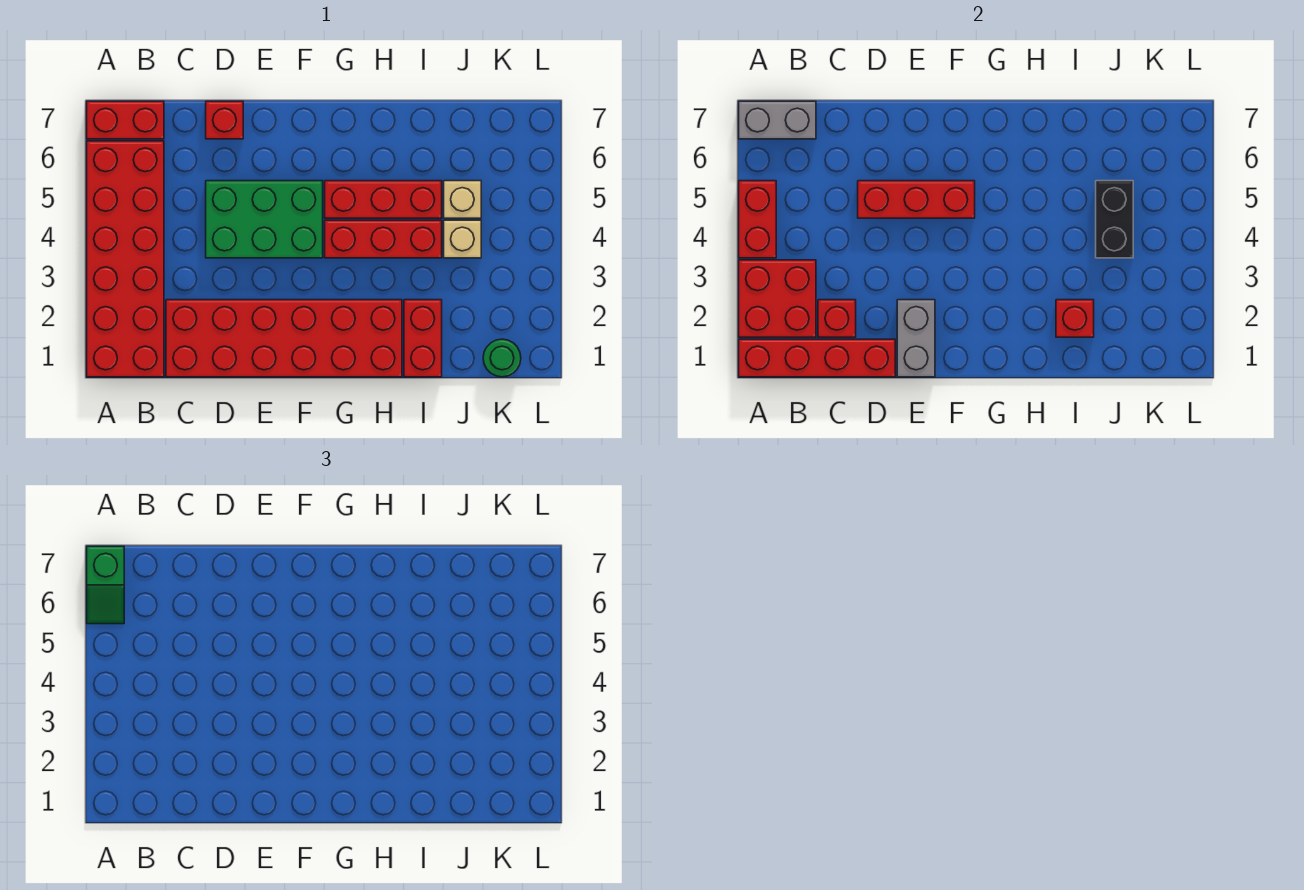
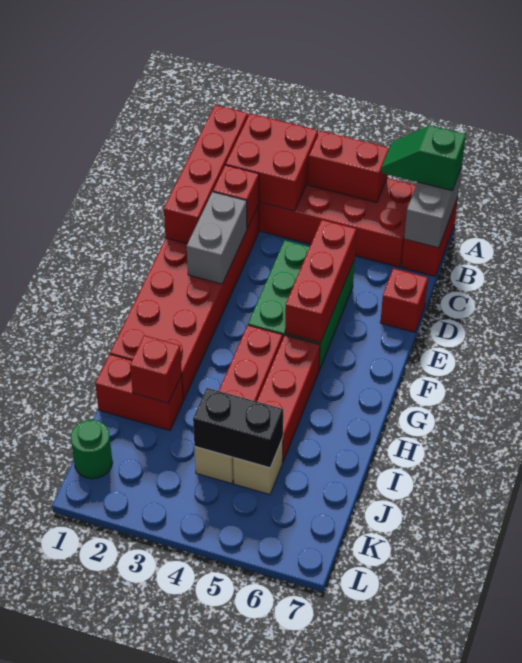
grey 1x2 brick [897,300,935,377] -> grey 1x2 brick turned to [186,192,247,284]

